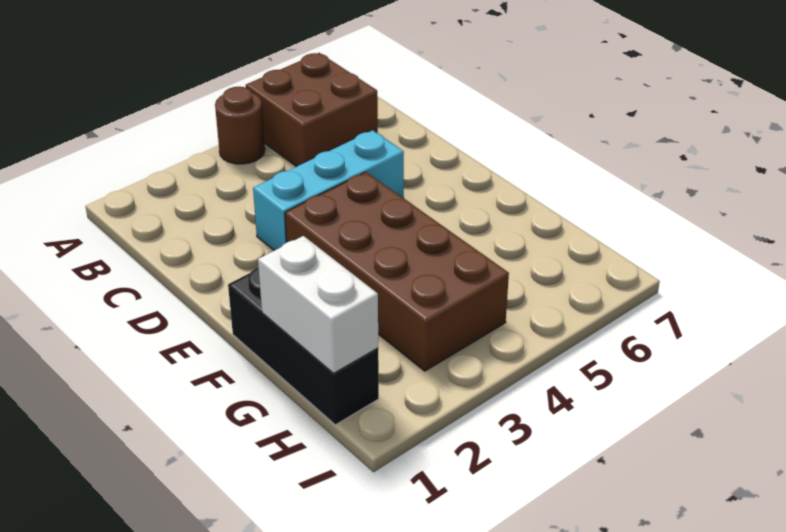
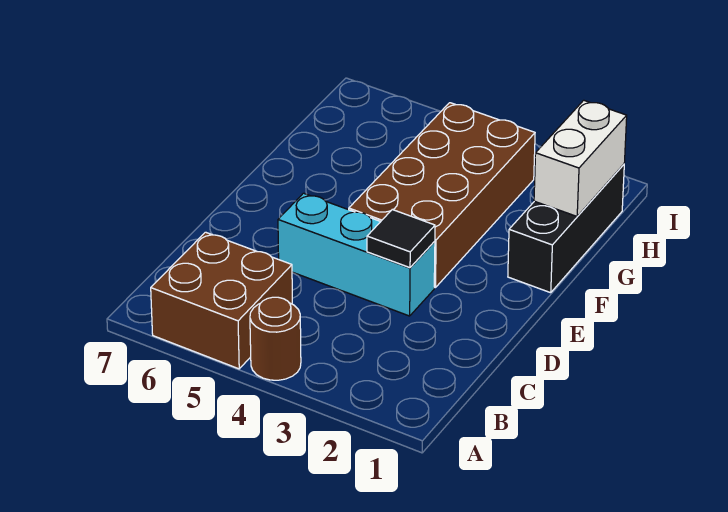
none -> black 1x1 tile [367,210,435,268]

